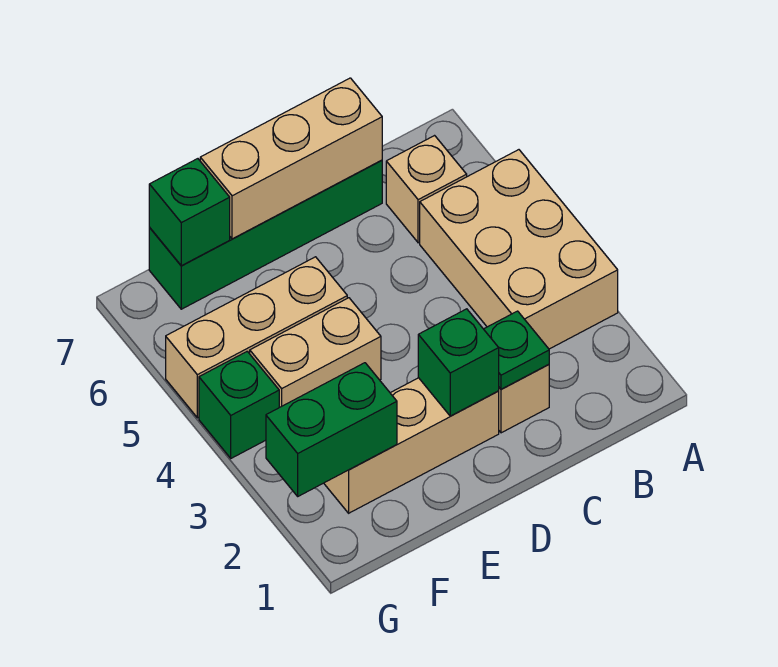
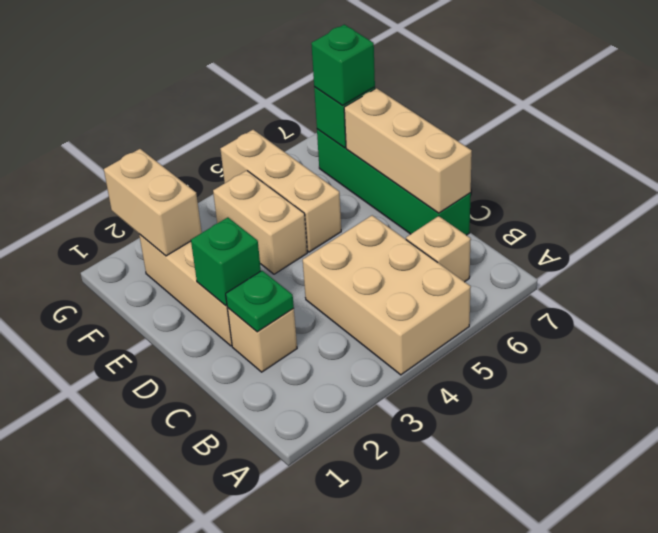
tan 2x3 brick [420,150,618,349] -> tan 2x3 brick turned to [303,215,471,375]
green 1x2 brick [266,363,397,496] -> tan 1x2 brick [104,149,202,256]
green 1x1 brick [199,351,279,458] -> green 1x1 brick moved to [311,24,375,106]

